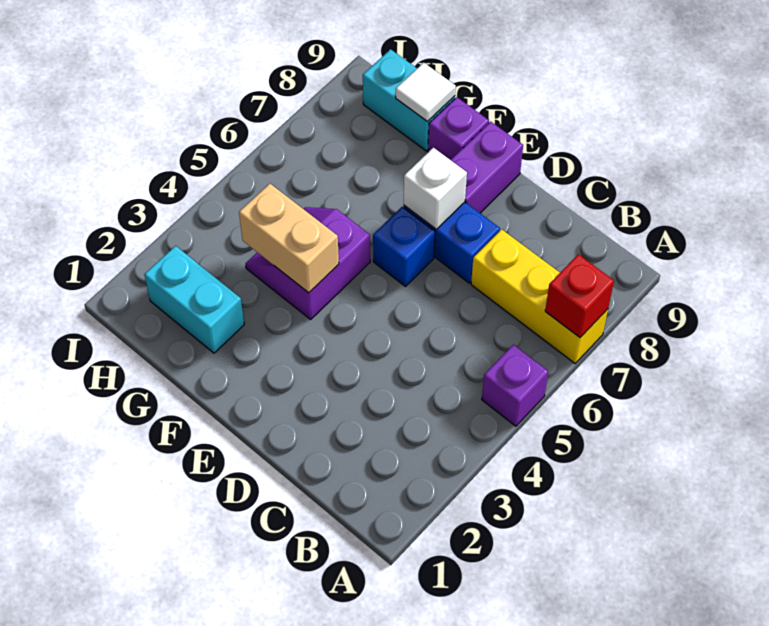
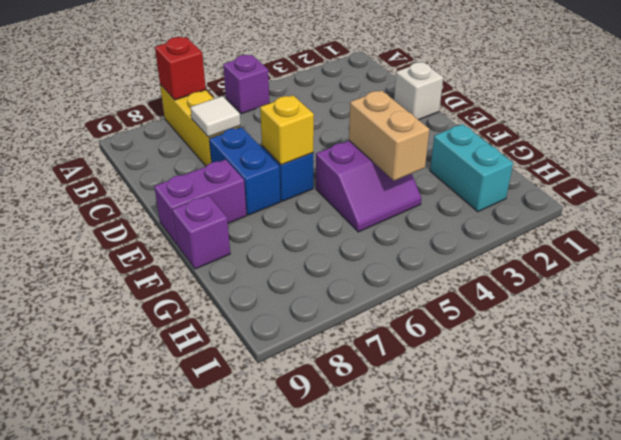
none -> yellow 1x1 brick [260,95,314,165]
white 1x1 brick [404,148,467,229] -> white 1x1 brick moved to [394,62,443,120]
cyan 1x2 brick [363,49,455,151] -> none
white 1x1 tile [396,63,456,121] -> white 1x1 tile moved to [190,96,241,137]

